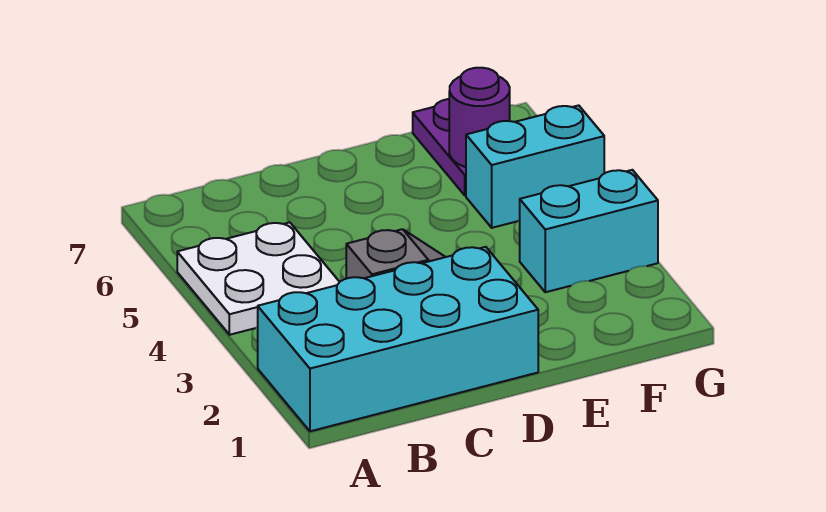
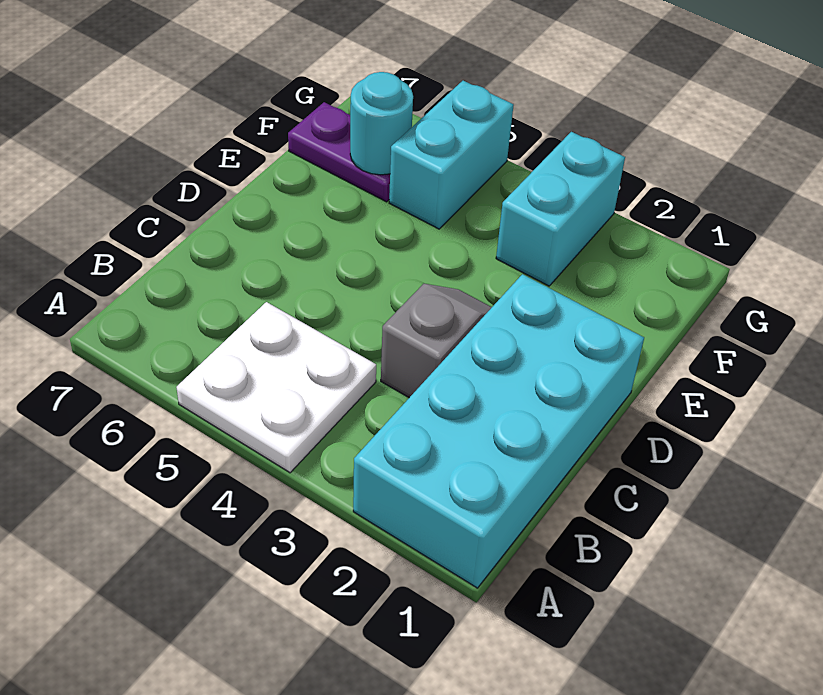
purple 1x1 round brick [449,68,510,167] -> cyan 1x1 round brick [350,72,413,175]

